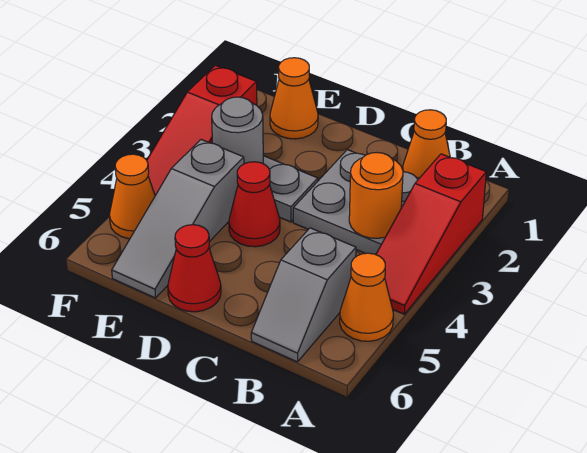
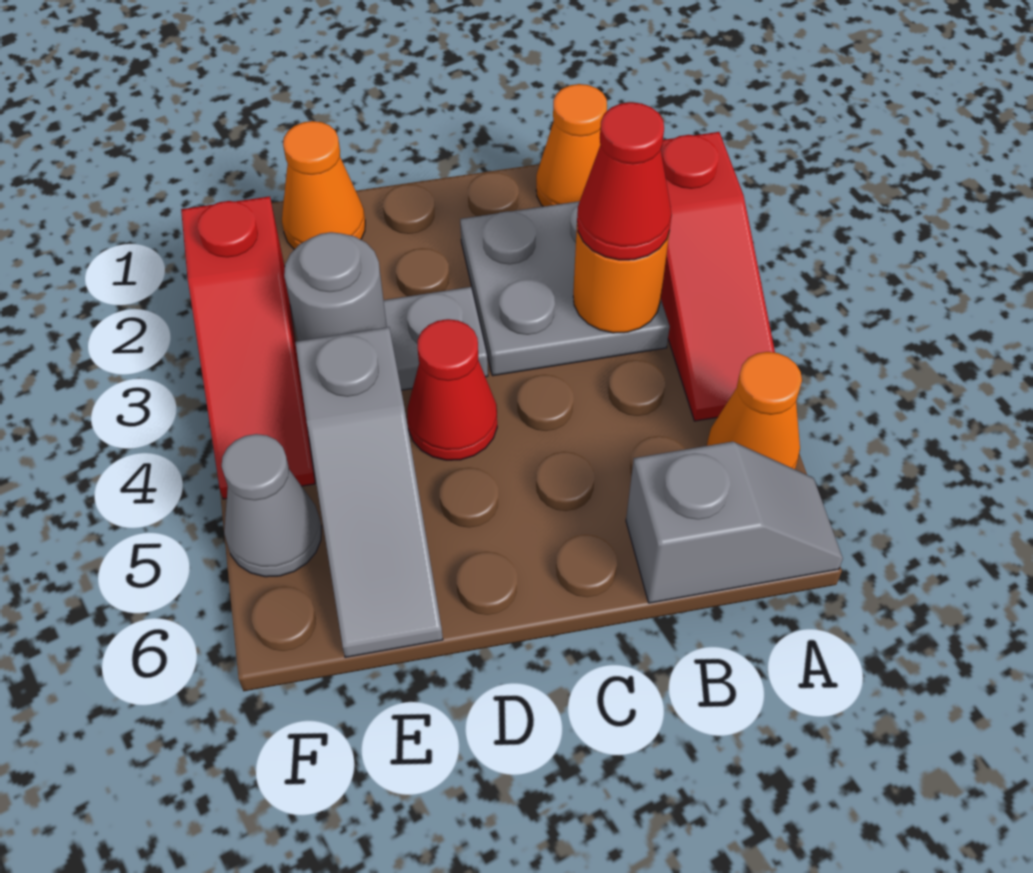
grey 1x2 slope [251,228,356,362] -> grey 1x2 slope turned to [626,442,843,603]
red 1x1 cone [168,225,221,312] -> red 1x1 cone moved to [577,102,672,260]
orange 1x1 cone [109,154,155,239] -> grey 1x1 cone [222,434,322,577]

